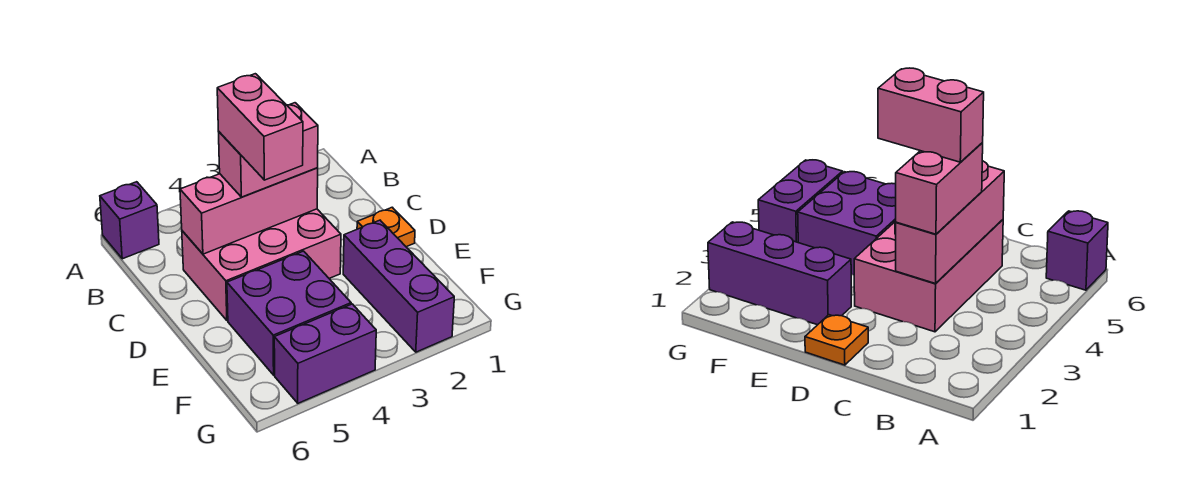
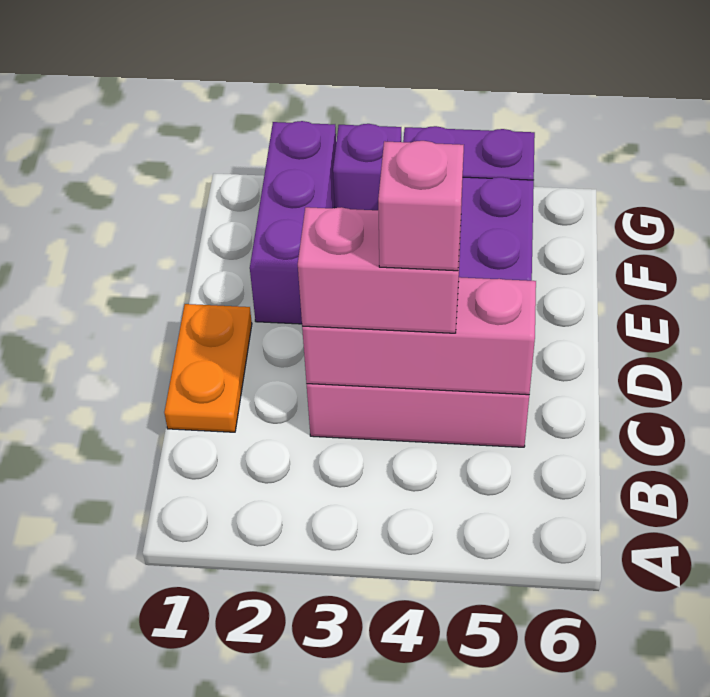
purple 1x1 brick [100,182,159,259] -> purple 1x1 brick moved to [333,124,401,210]
pink 1x2 brick [217,74,303,180] -> pink 1x1 brick [378,141,464,271]
orange 1x1 plate [357,207,415,247] -> orange 1x2 plate [164,304,252,432]

